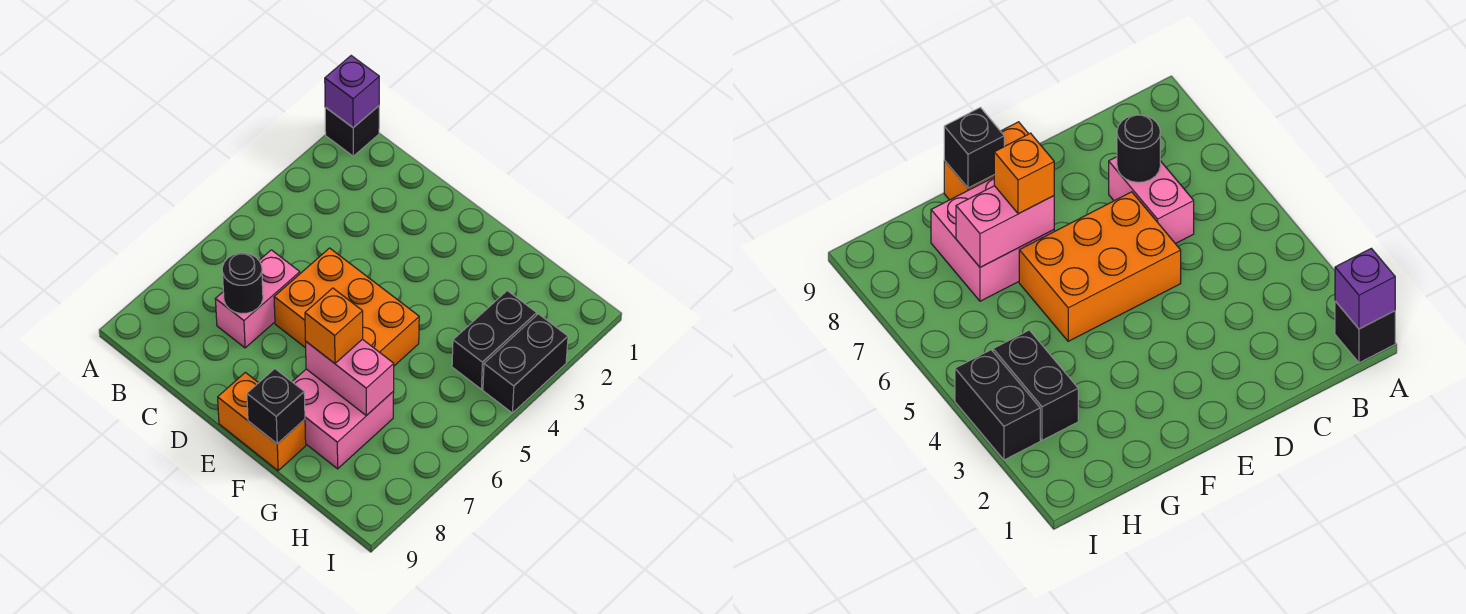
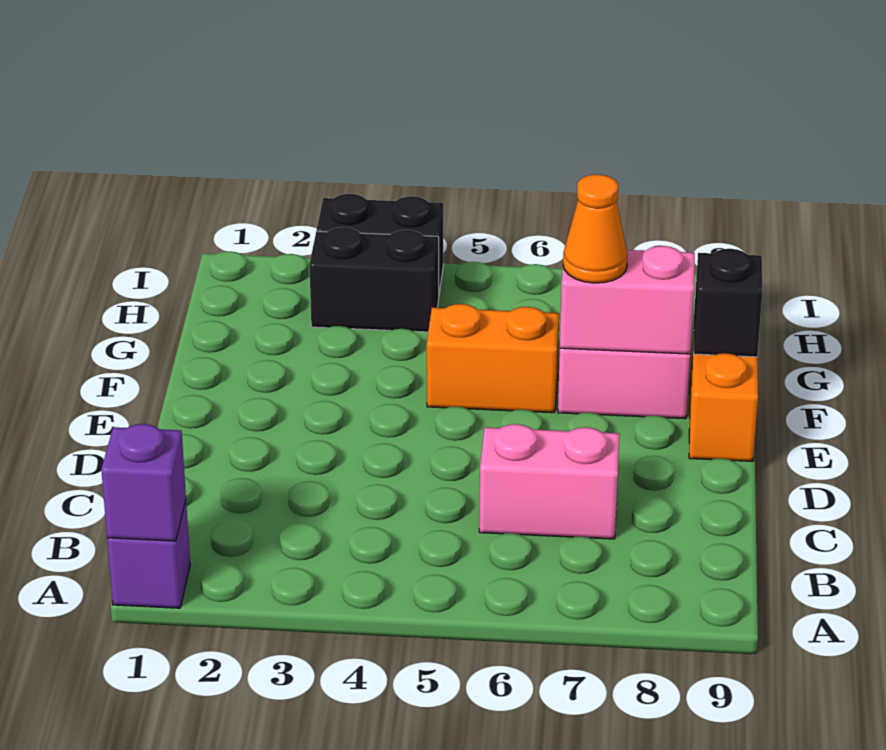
black 1x1 brick [325,106,379,156] -> purple 1x1 brick [107,501,190,608]
black 1x1 round brick [222,253,263,314] -> none
orange 2x3 brick [274,248,419,366] -> orange 1x2 brick [427,304,559,413]
pink 1x2 brick [306,339,394,416] -> pink 1x2 brick turned to [560,246,695,354]
orange 1x1 brick [305,288,363,363] -> orange 1x1 cone [563,174,628,283]

